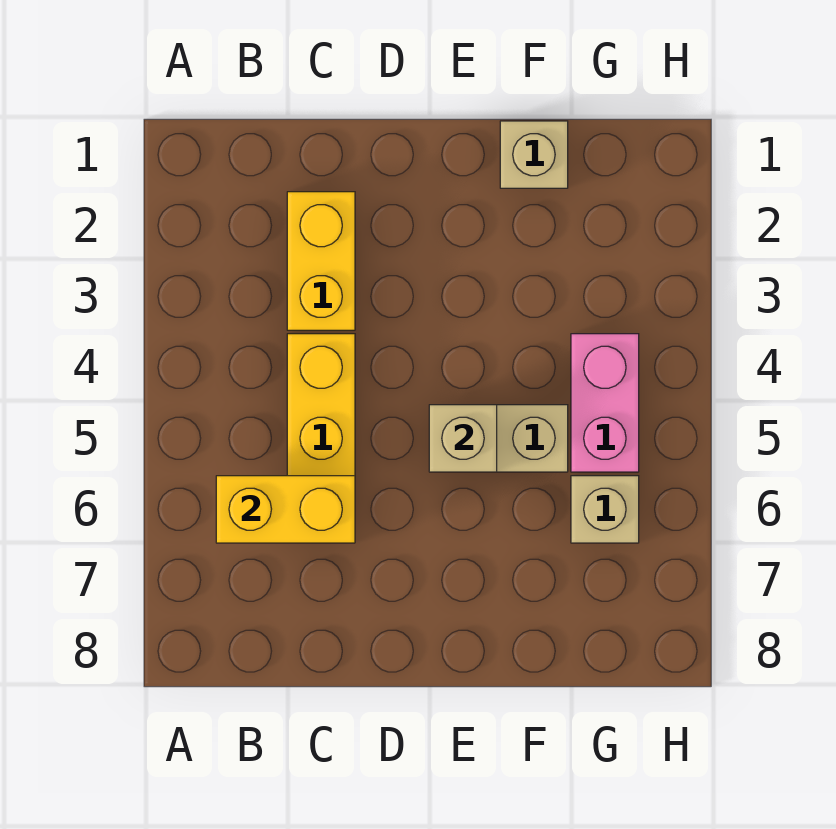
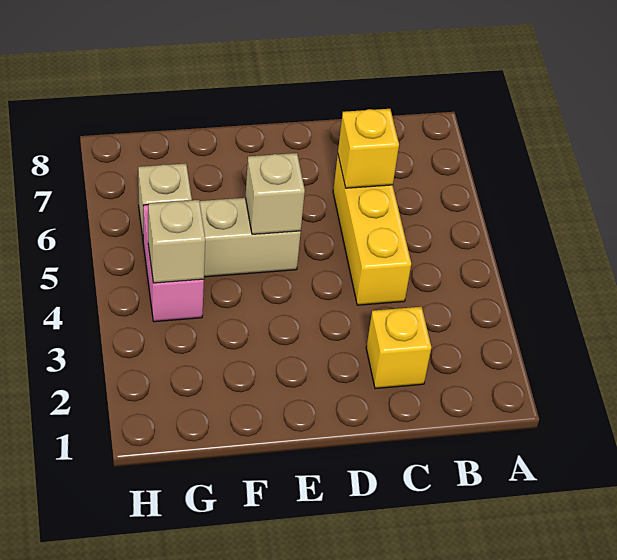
yellow 1x2 brick [216,476,355,543] -> yellow 1x1 brick [338,109,399,188]
yellow 1x2 brick [287,192,355,330] -> yellow 1x1 brick [366,307,431,389]
tan 1x1 brick [500,121,568,188] -> tan 1x1 brick moved to [148,200,205,283]

